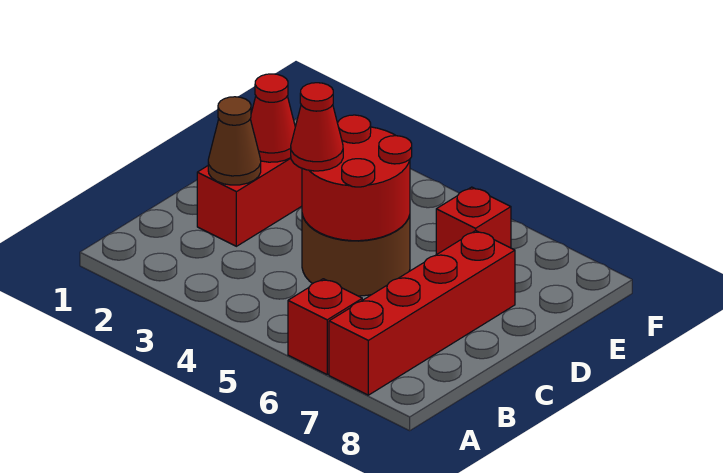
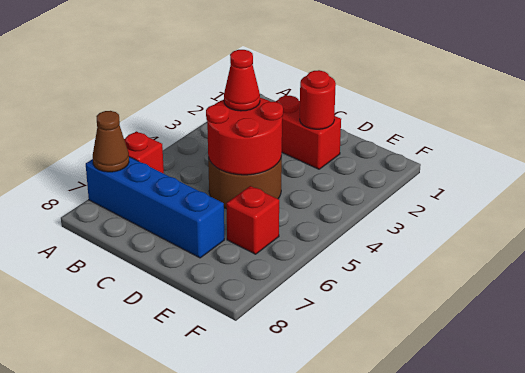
red 1x4 brick [329,231,515,395] -> blue 1x4 brick [86,157,224,258]
brown 1x1 cone [208,97,261,185] -> brown 1x1 cone moved to [93,111,129,172]
red 1x1 cone [250,74,295,162] -> red 1x1 round brick [300,70,336,129]

